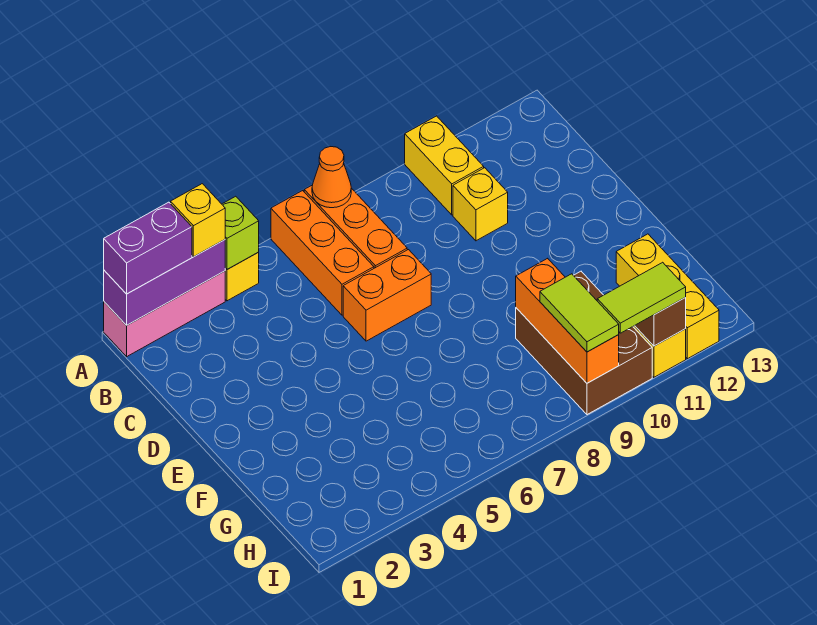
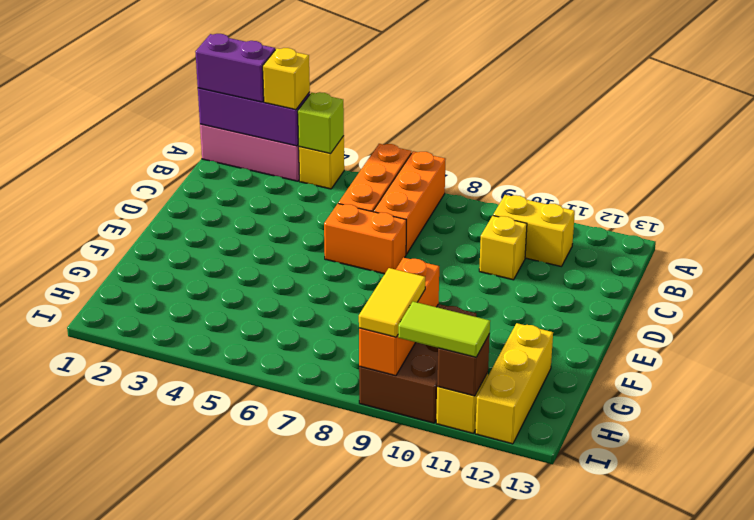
orange 1x1 cone [312,147,351,208] -> none
yellow 1x2 brick [405,116,484,215] -> yellow 1x2 brick turned to [493,195,575,266]
lime 1x2 tile [540,274,619,352] -> yellow 1x2 tile [359,268,425,337]

